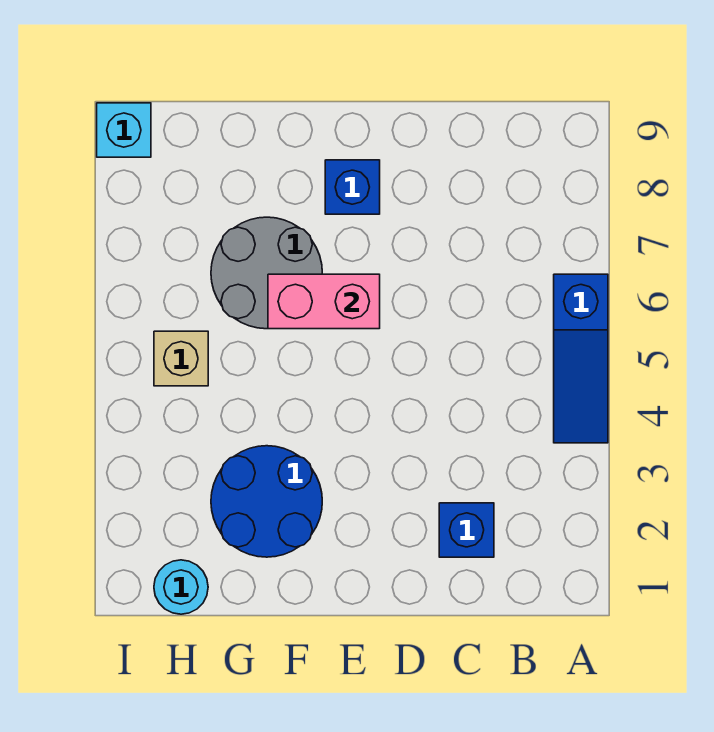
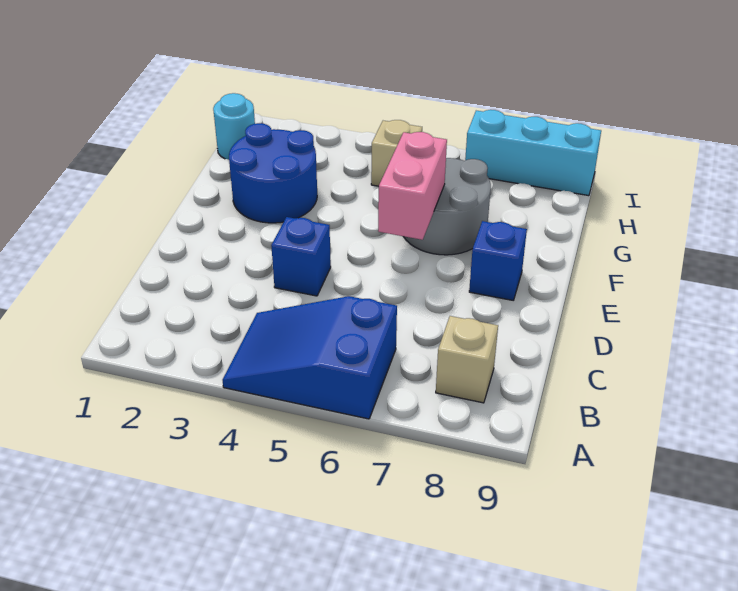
blue 1x3 slope [554,274,608,443] -> blue 2x3 slope [223,296,397,419]
none -> tan 1x1 brick [436,316,498,403]
blue 1x1 brick [439,503,494,557] -> blue 1x1 brick moved to [271,217,331,296]
cyan 1x1 brick [97,103,151,157] -> cyan 1x3 brick [465,110,601,196]

